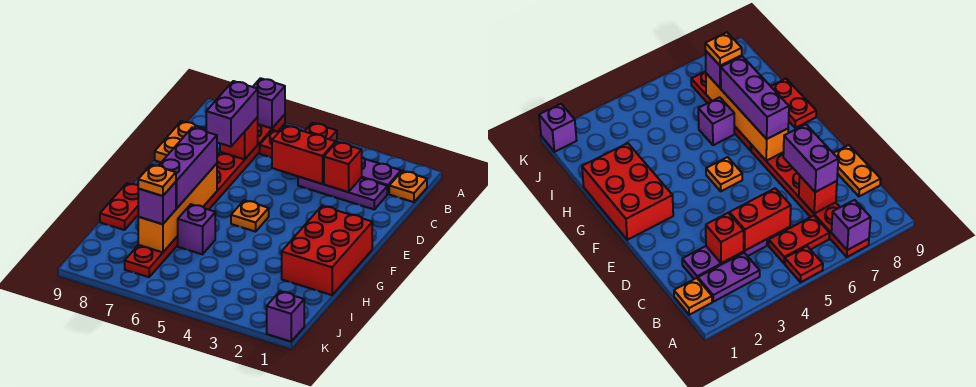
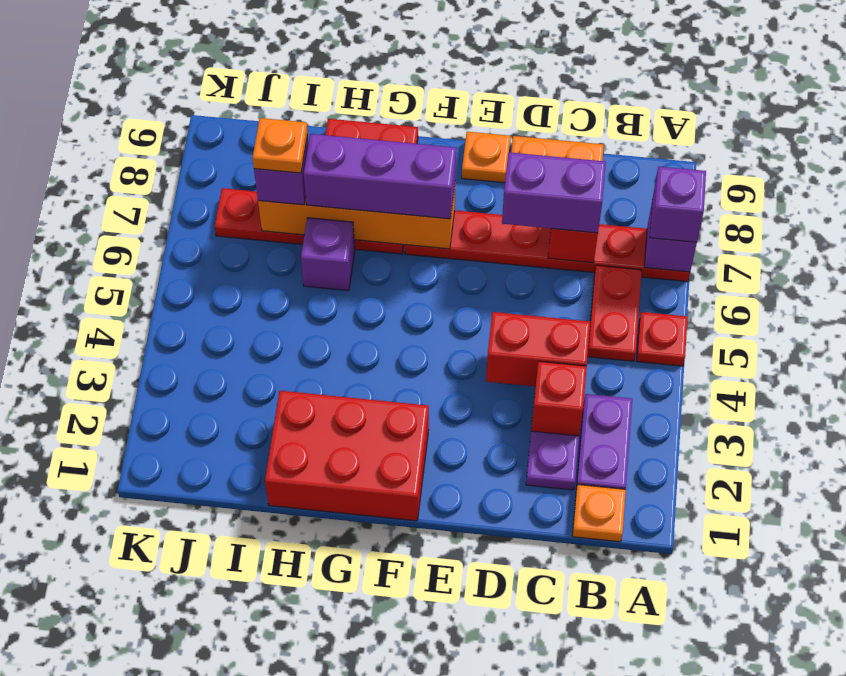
red 1x2 brick [272,126,336,184] -> red 1x2 brick turned to [486,312,590,387]
orange 1x1 plate [231,200,269,232] -> orange 1x1 plate moved to [462,132,511,183]
purple 1x1 brick [267,291,304,342] -> purple 1x1 brick moved to [650,167,706,242]

